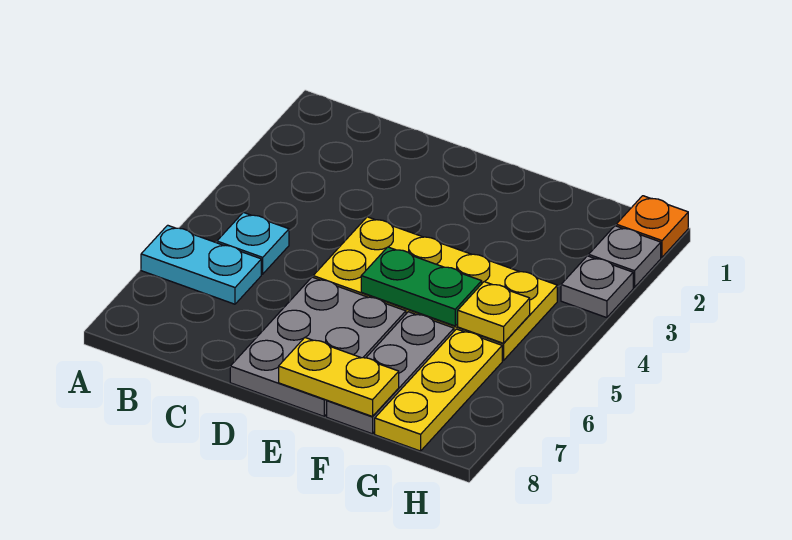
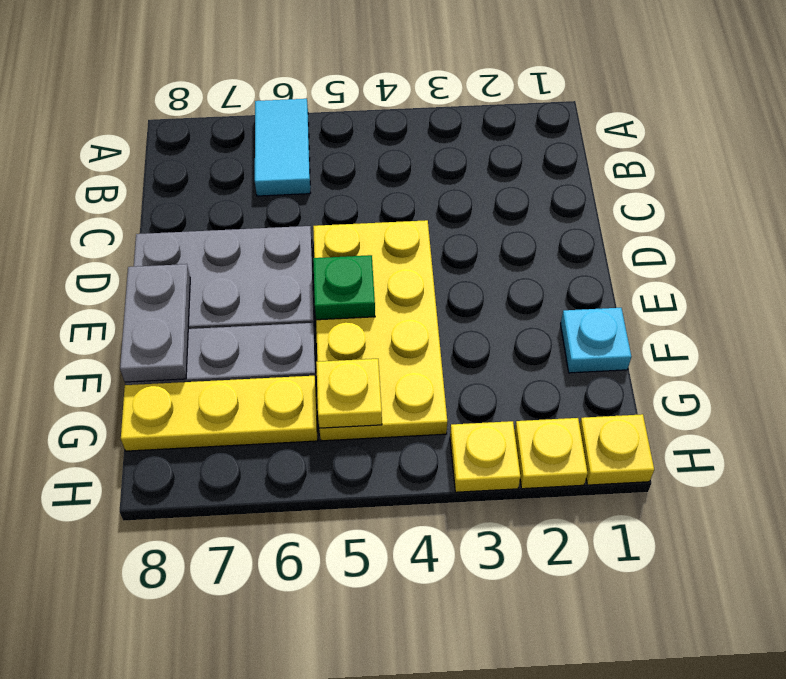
cyan 1x2 plate [141,225,261,304] -> cyan 1x2 tile [255,99,310,196]
cyan 1x1 plate [217,212,289,274] -> cyan 1x1 plate moved to [561,308,631,373]
green 1x2 plate [361,247,482,326] -> green 1x1 plate [313,255,375,320]
yellow 1x2 plate [279,338,399,417] -> grey 1x2 plate [120,264,190,382]
orange 1x1 plate [616,196,688,257] -> yellow 1x1 plate [579,414,654,485]
grey 1x1 plate [589,226,661,287] -> yellow 1x1 plate [515,418,588,489]
grey 1x1 plate [561,256,633,318] -> yellow 1x1 plate [450,421,520,492]

